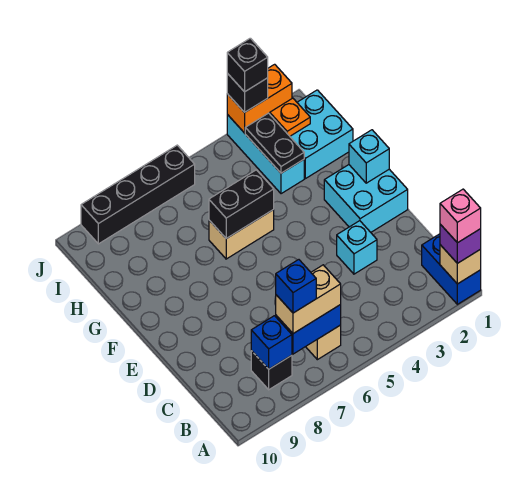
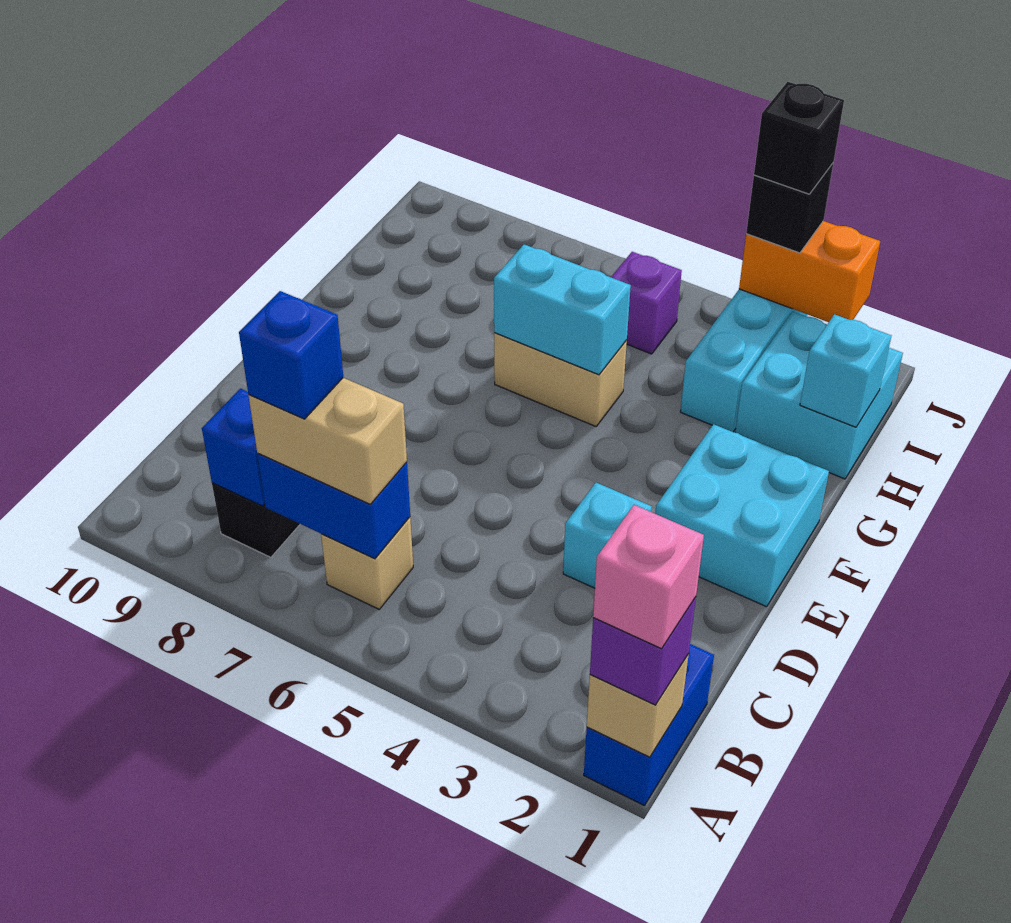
cyan 1x1 brick [349,130,389,183] -> cyan 1x1 brick moved to [800,314,891,427]
black 1x2 brick [209,170,274,238] -> cyan 1x2 brick [494,244,631,375]
black 1x2 plate [245,113,304,173] -> none
orange 1x1 plate [270,98,310,136] -> none
none -> purple 1x1 brick [611,252,682,354]
black 1x4 brick [81,145,195,244] -> none

